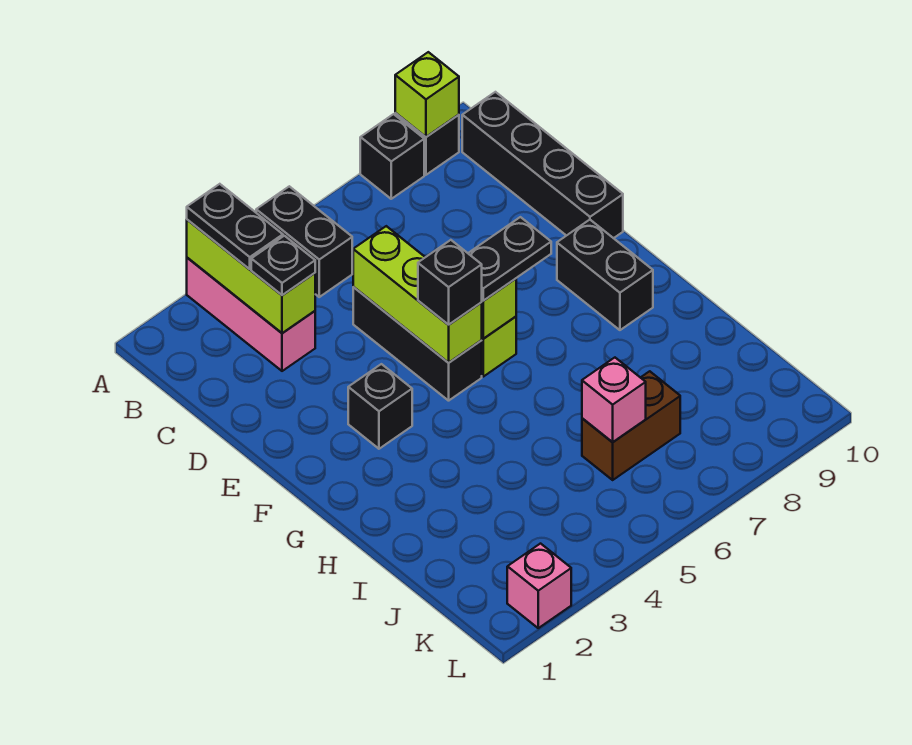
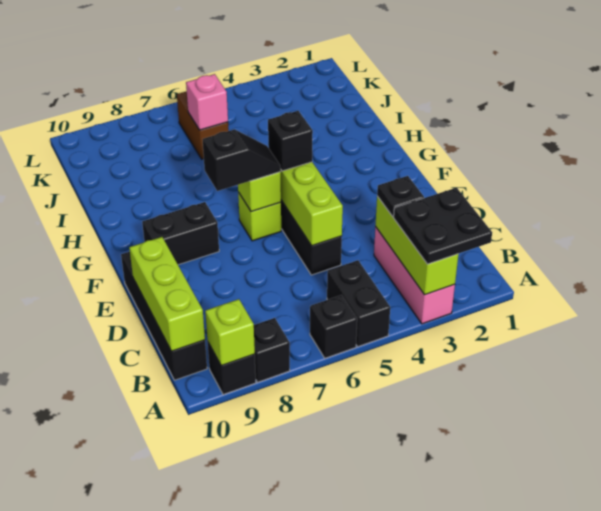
black 1x2 plate [187,184,283,269] -> black 2x2 plate [394,188,492,264]
none -> lime 1x3 brick [129,237,205,351]
black 1x1 brick [348,364,412,449] -> black 1x1 brick moved to [310,295,357,358]
black 1x2 plate [468,217,551,301] -> black 1x2 slope [202,129,281,191]
black 1x2 brick [557,220,653,330] -> black 1x2 brick turned to [142,202,219,265]
brown 1x2 brick [582,371,680,480] -> brown 1x2 brick turned to [177,91,229,159]
pink 1x1 brick [507,544,571,628] -> none

